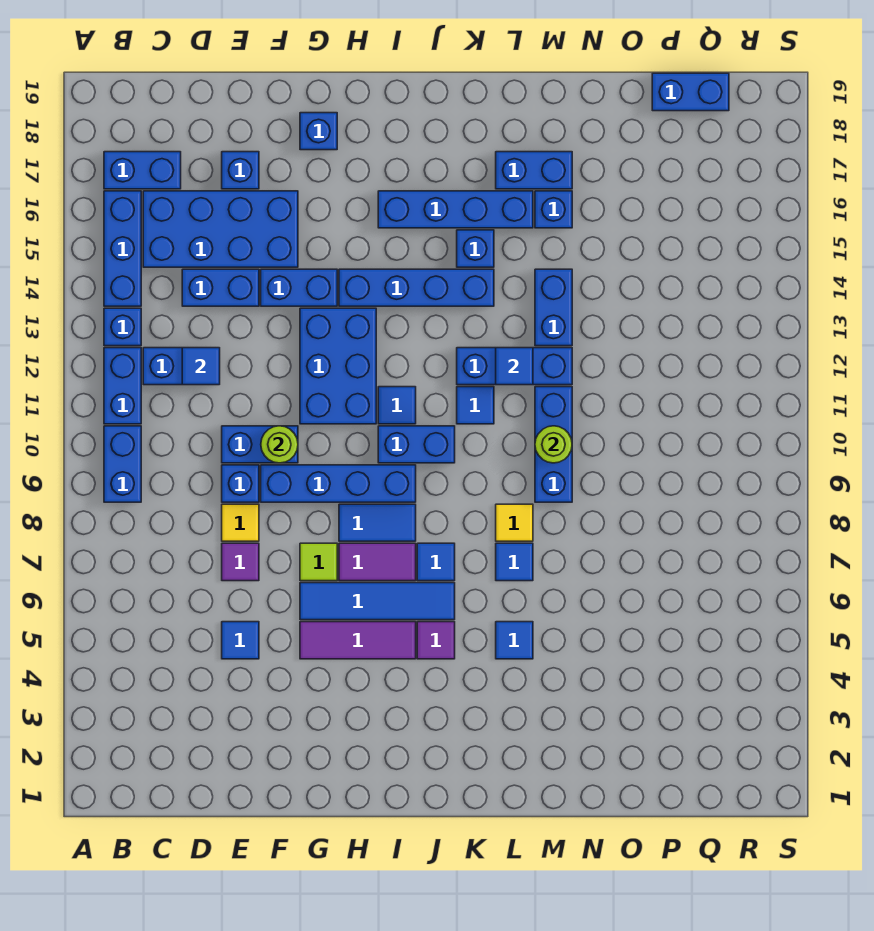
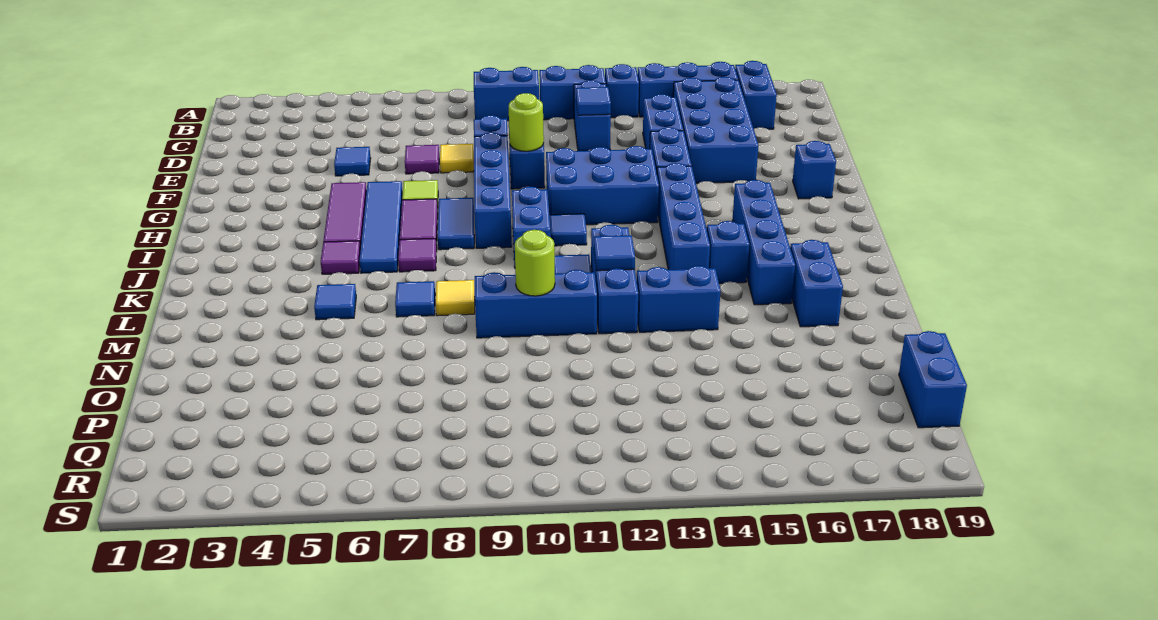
blue 1x1 brick [222,152,259,189] -> none
blue 1x1 tile [417,543,455,581] -> purple 1x1 tile [398,238,437,272]
blue 1x1 brick [535,191,572,228] -> none

